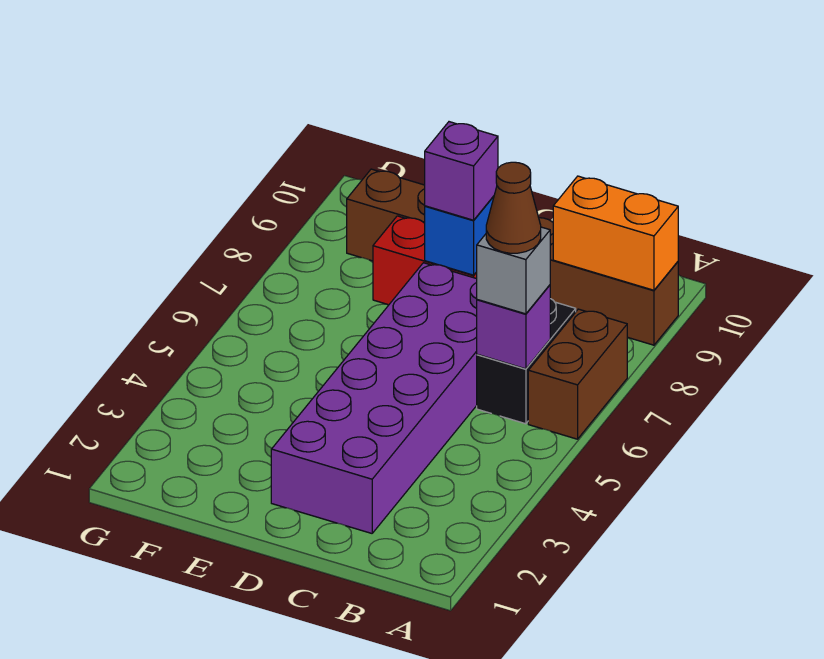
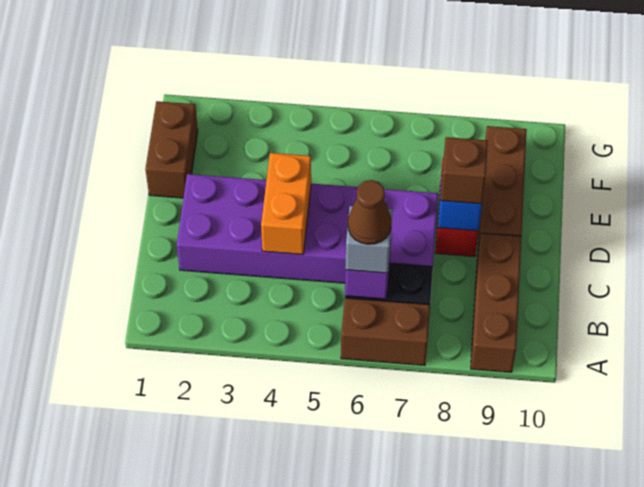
orange 1x2 brick [553,176,678,290] -> orange 1x2 brick moved to [261,153,311,254]
purple 1x1 brick [425,122,498,220] -> brown 1x1 brick [440,137,488,204]
none -> brown 1x2 brick [145,101,198,198]

